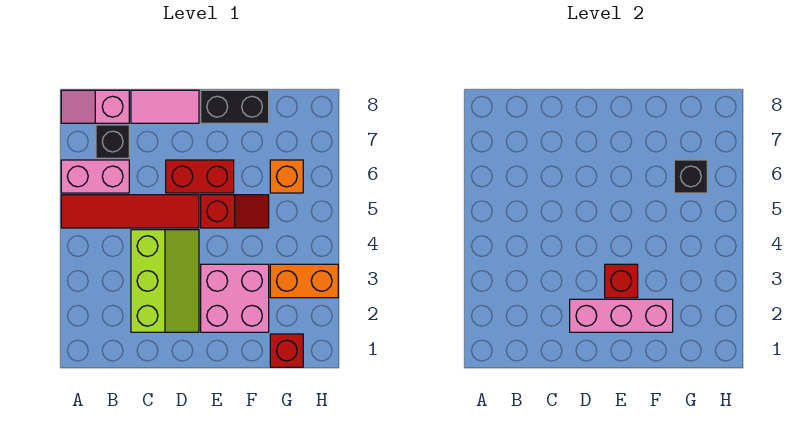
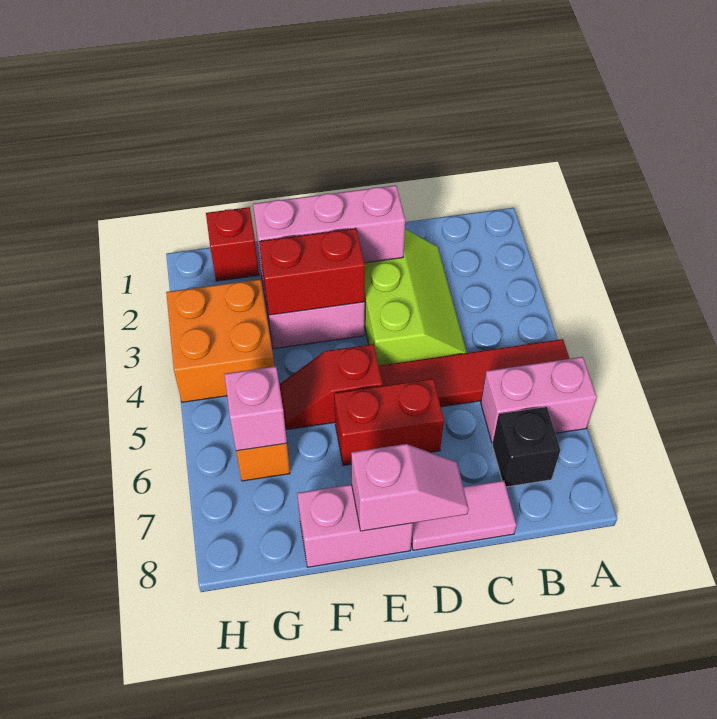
pink 1x2 slope [61,90,129,123] -> pink 1x2 slope moved to [351,444,469,531]
lime 2x3 slope [131,230,199,332] -> lime 2x3 slope turned to [364,229,467,366]
red 1x1 brick [605,264,638,298] -> red 1x2 brick [259,228,365,315]
black 1x2 brick [201,90,269,123] -> pink 1x2 brick [297,484,413,567]
orange 1x2 brick [270,264,338,298] -> orange 2x2 brick [166,279,274,402]
black 1x1 brick [674,160,707,193] -> pink 1x1 brick [224,366,287,451]

